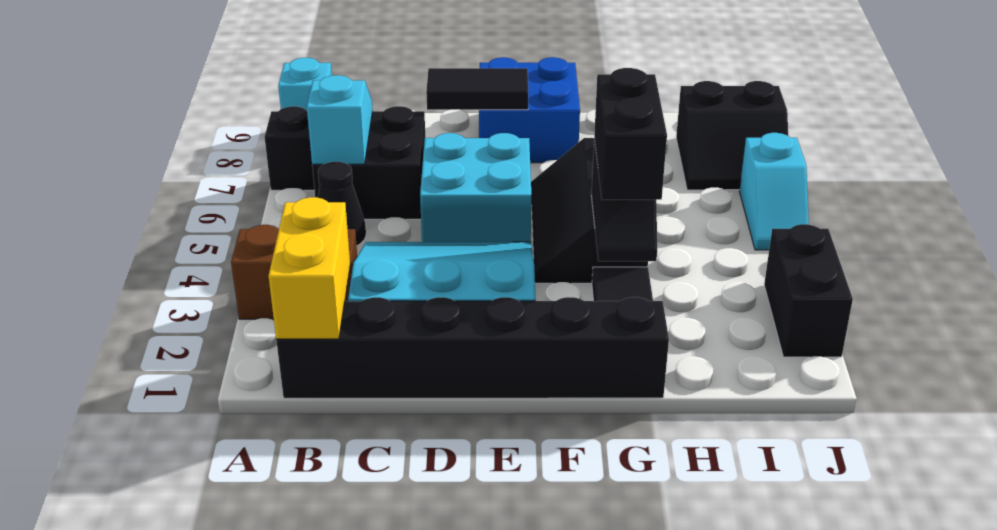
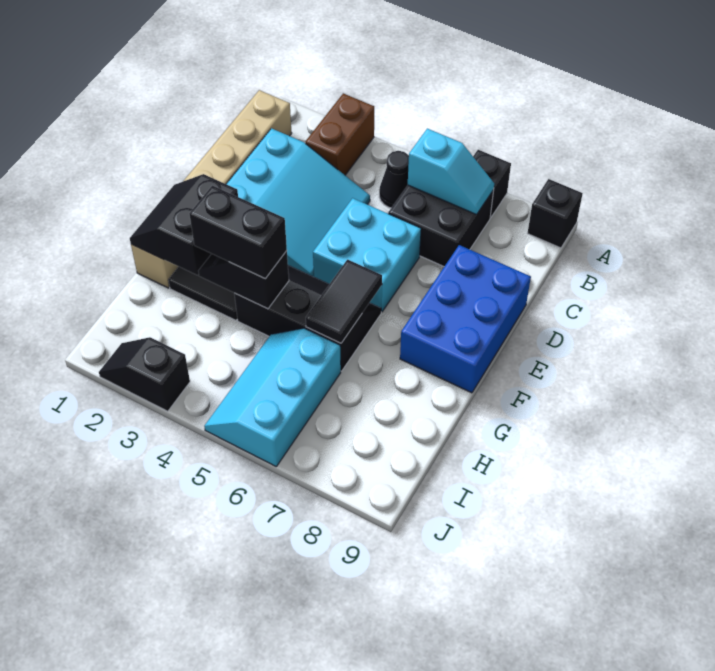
cyan 1x1 brick [278,58,332,110] -> black 1x1 brick [527,179,583,248]
black 1x6 brick [276,297,669,398] -> tan 1x6 brick [131,90,292,288]
yellow 1x2 brick [269,197,350,339] -> none
black 1x2 tile [426,68,528,110] -> black 1x2 tile moved to [306,260,382,343]
blue 2x2 brick [479,57,580,163] -> blue 2x3 brick [400,245,531,393]
black 2x2 slope [676,81,788,190] -> black 2x2 slope moved to [130,174,238,275]
black 1x2 brick [764,224,853,357] -> black 1x2 slope [99,337,190,411]
cyan 1x2 slope [739,133,809,250] -> cyan 2x3 slope [204,328,341,466]

